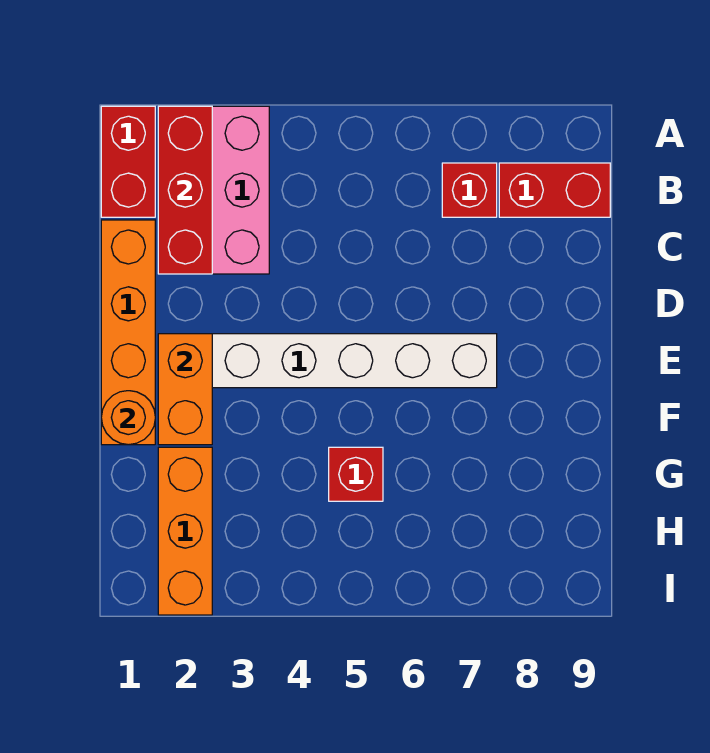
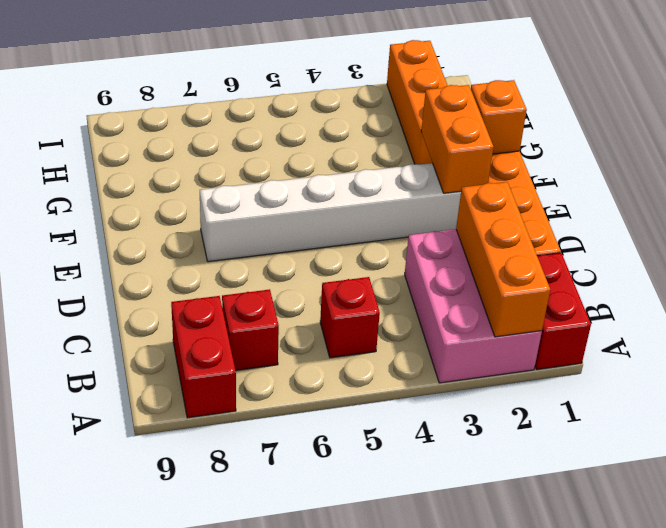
red 1x3 brick [158,106,212,274] -> orange 1x3 brick [456,182,550,337]
red 1x2 brick [499,163,610,217] -> red 1x2 brick turned to [171,296,236,418]
orange 1x1 round brick [101,391,155,445] -> orange 1x1 brick [471,80,527,154]
red 1x1 brick [329,447,383,501] -> red 1x1 brick moved to [320,277,380,358]

